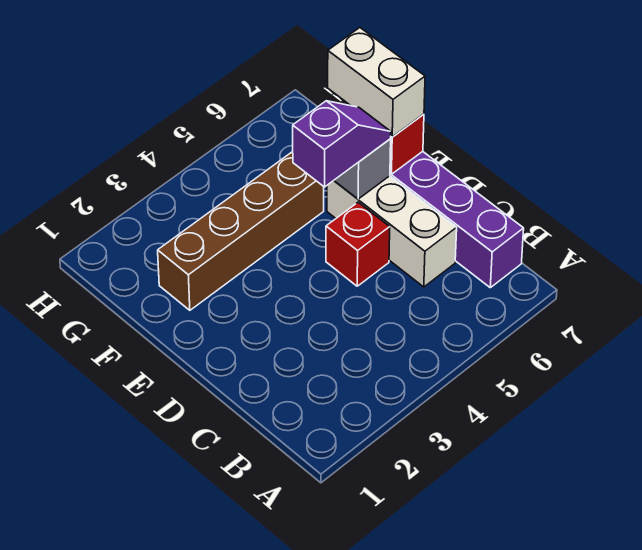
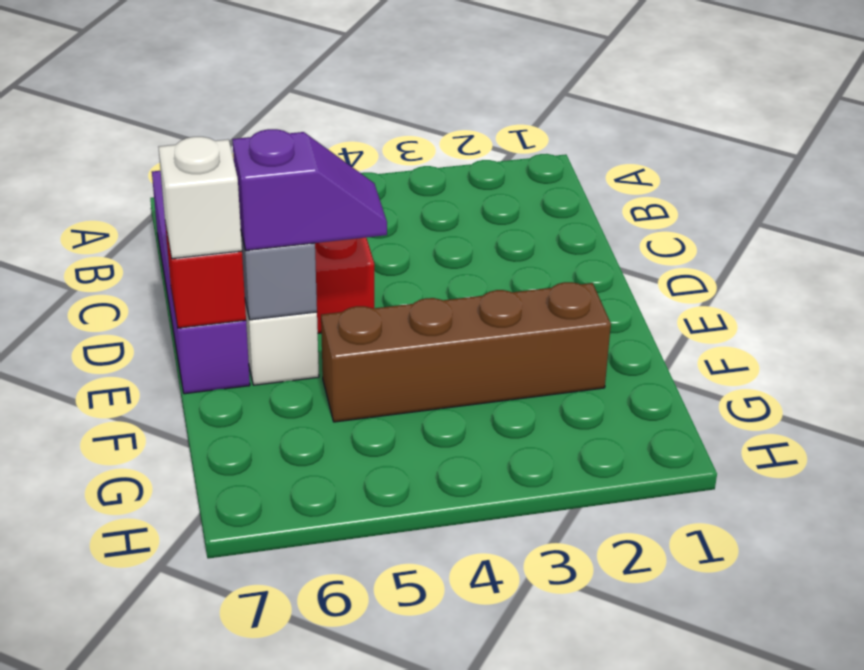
purple 1x2 slope [293,101,391,187] -> purple 1x2 slope turned to [232,129,387,251]
white 1x2 brick [328,28,425,137] -> white 1x1 brick [159,137,242,259]

